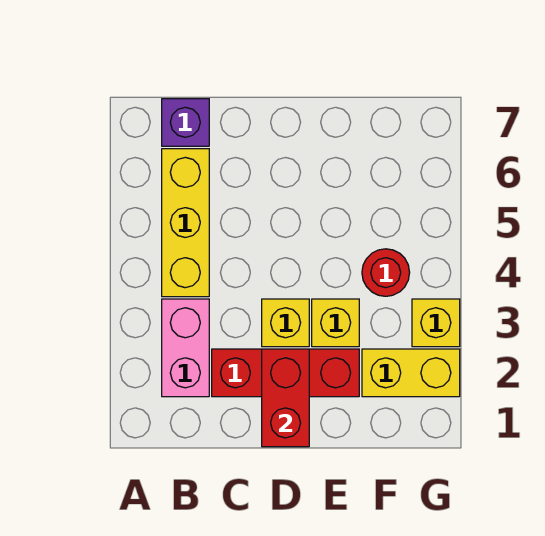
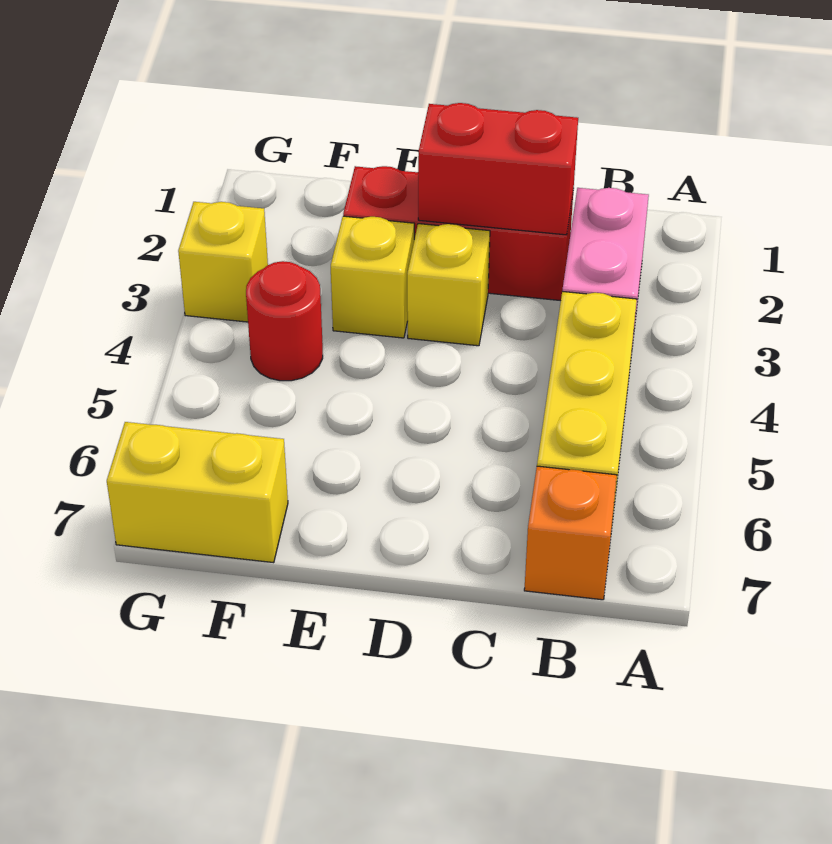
purple 1x1 brick [162,99,209,146] -> orange 1x1 brick [524,466,617,600]
red 1x2 brick [262,349,309,447] -> red 1x2 brick turned to [418,103,578,235]
yellow 1x2 brick [362,349,460,397] -> yellow 1x2 brick moved to [107,422,288,563]

